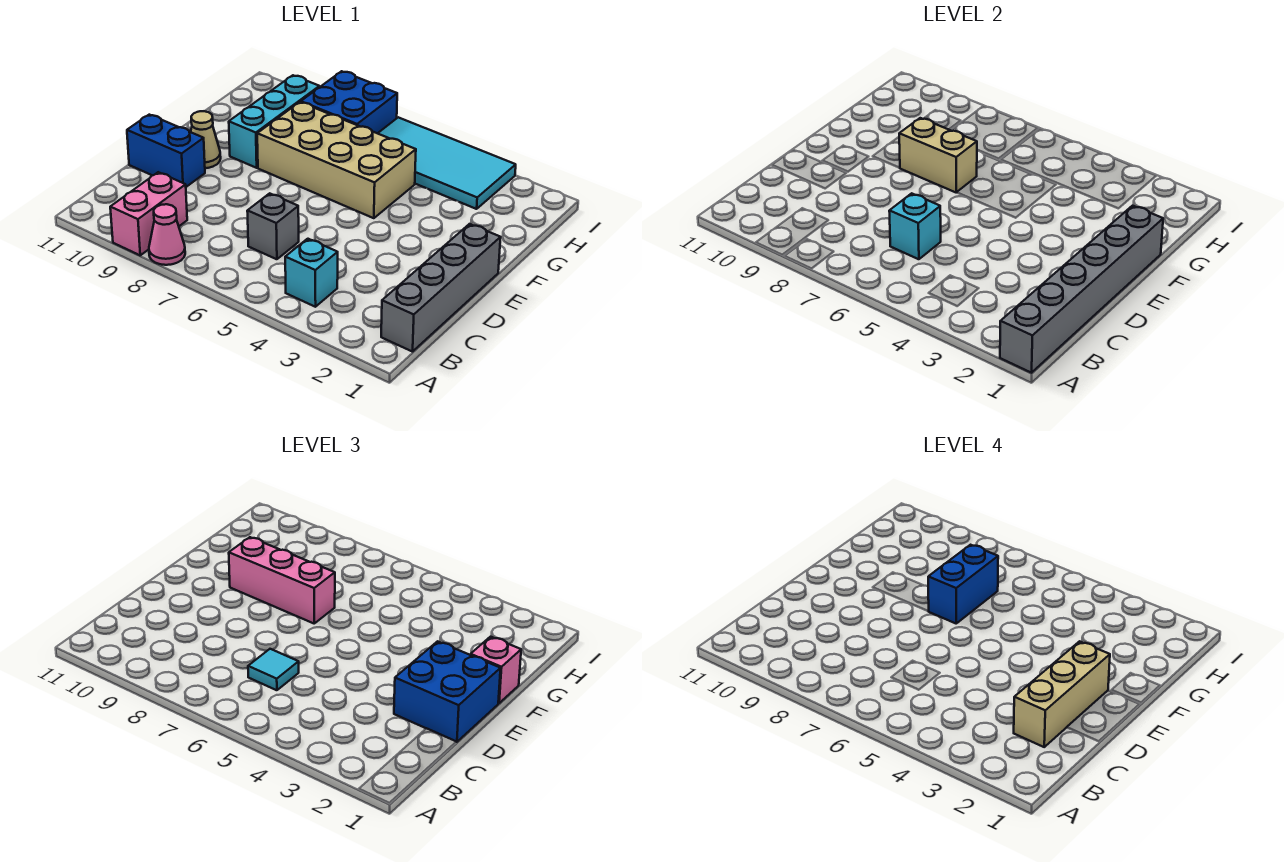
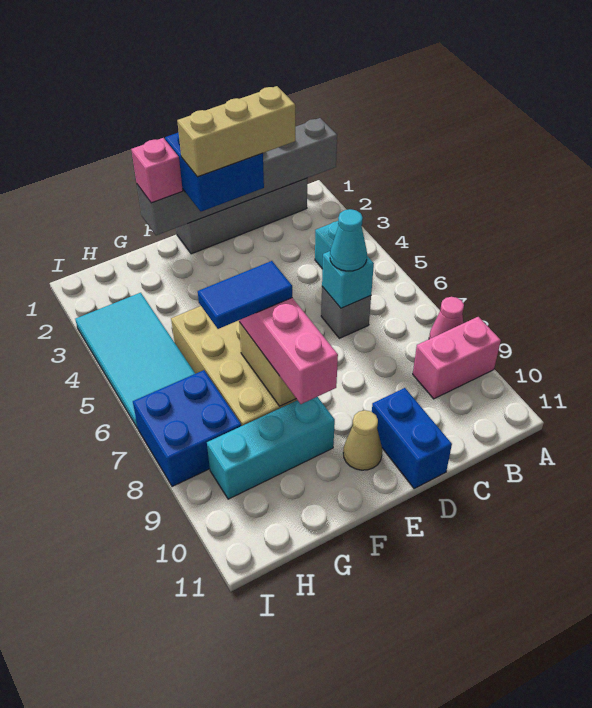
cyan 1x1 tile [248,649,299,690] -> cyan 1x1 cone [330,209,367,271]
blue 1x2 brick [928,545,998,623] -> blue 1x2 tile [198,261,292,329]

